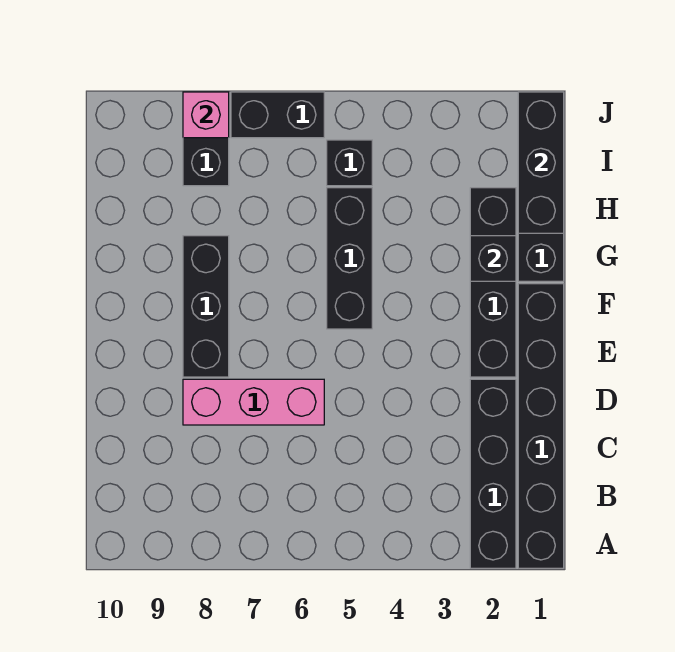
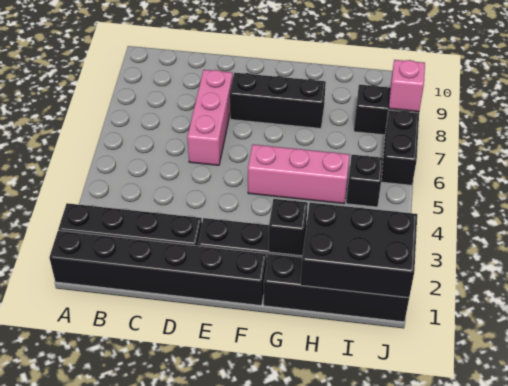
black 1x3 brick [327,188,372,329] -> pink 1x3 brick [248,145,350,204]
black 1x3 brick [518,92,564,233] -> black 2x3 brick [300,203,417,298]

